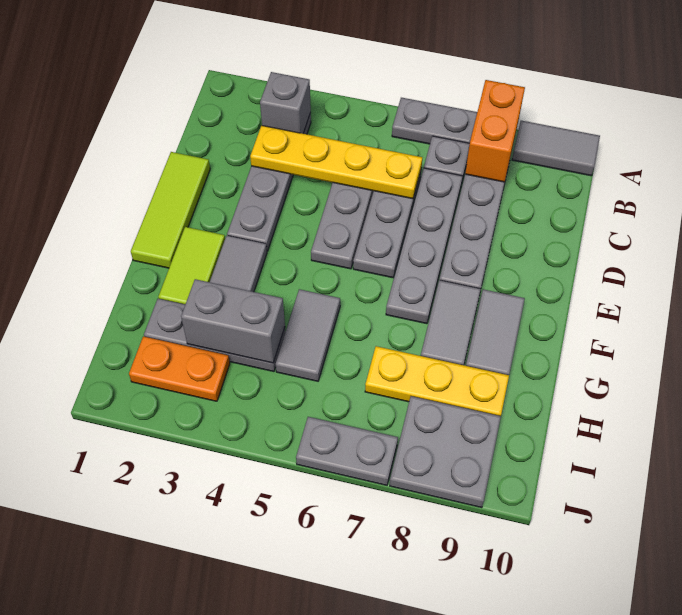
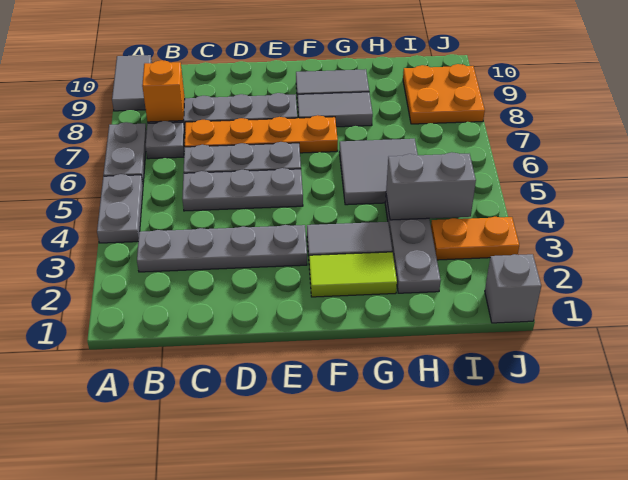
orange 1x2 brick [465,80,525,182] -> orange 1x1 brick [142,60,185,122]
grey 1x1 brick [260,72,311,133] -> grey 1x1 brick moved to [485,254,541,323]
yellow 1x4 plate [250,125,422,199] -> none
grey 1x4 plate [386,168,463,324] -> orange 1x4 plate [185,115,338,153]
lime 1x3 tile [131,152,210,268] -> none
grey 1x2 tile [276,289,340,381] -> grey 2x2 tile [339,139,418,205]
grey 1x2 brick [181,279,285,363] -> grey 1x2 brick turned to [386,152,476,220]
yellow 1x3 plate [365,346,509,416] -> none
orange 1x2 plate [129,336,230,401] -> orange 1x2 plate turned to [431,217,519,260]
grey 2x2 plate [390,396,501,508] -> orange 2x2 plate [403,64,485,124]
grey 1x2 plate [296,417,398,485] -> grey 1x2 plate moved to [97,174,143,243]

